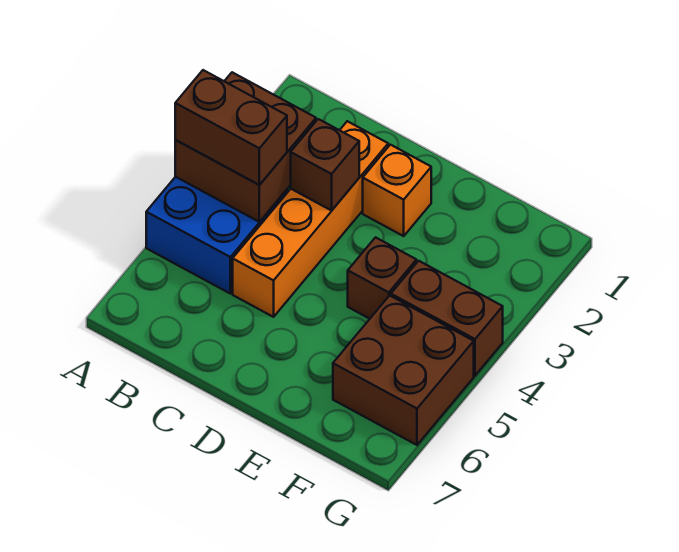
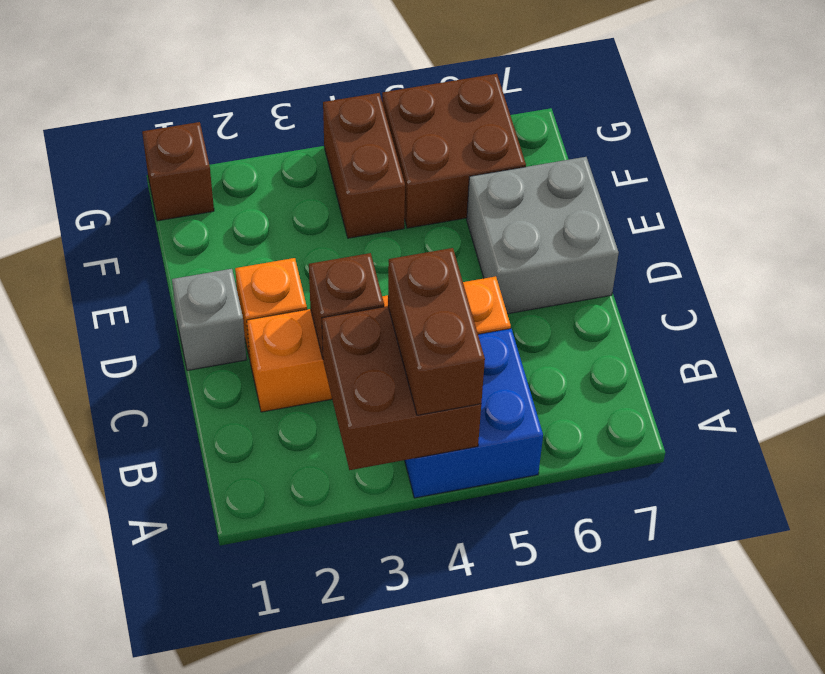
none -> grey 1x1 brick [172,269,246,371]
none -> grey 2x2 brick [467,157,619,314]
brown 1x1 brick [348,237,416,319] -> brown 1x1 brick moved to [142,122,214,221]

